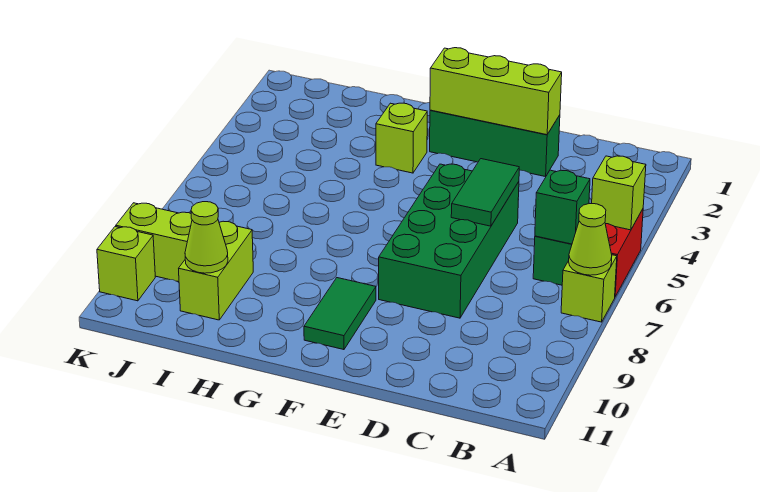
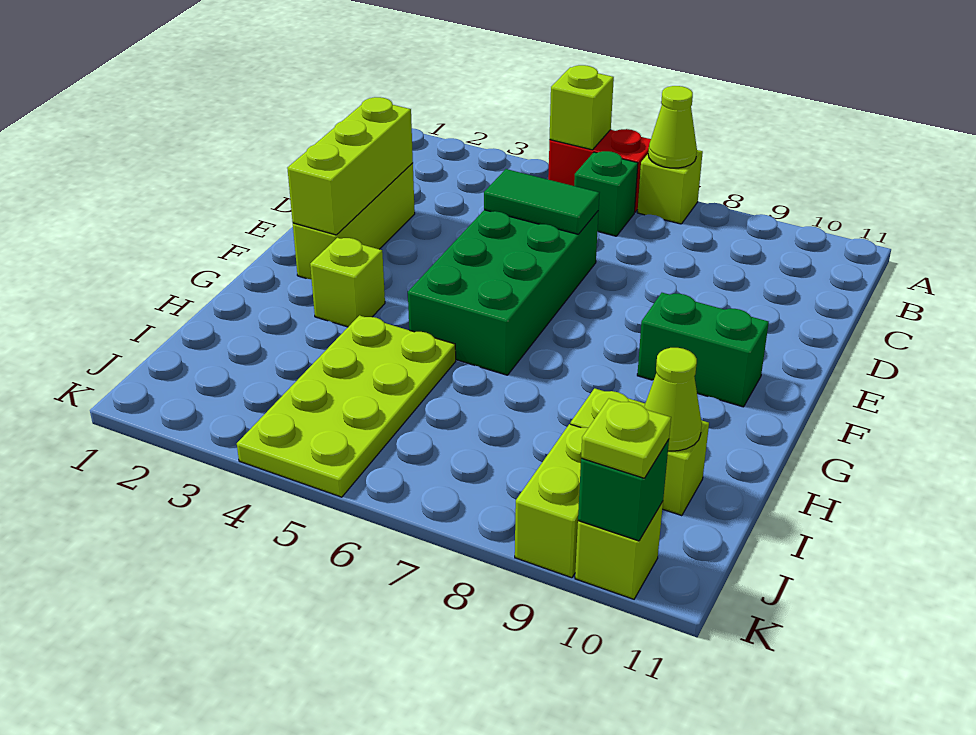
green 1x1 brick [535,170,590,244] -> green 1x1 brick moved to [578,440,669,541]
green 1x3 brick [430,110,560,177] -> lime 1x3 brick [293,163,415,279]
green 2x4 brick [379,164,519,318] -> green 2x4 brick turned to [408,210,599,375]
green 1x2 tile [304,278,376,350] -> green 1x2 brick [637,293,769,407]
none -> lime 2x4 plate [237,315,456,497]
none -> lime 1x1 plate [581,399,671,478]

